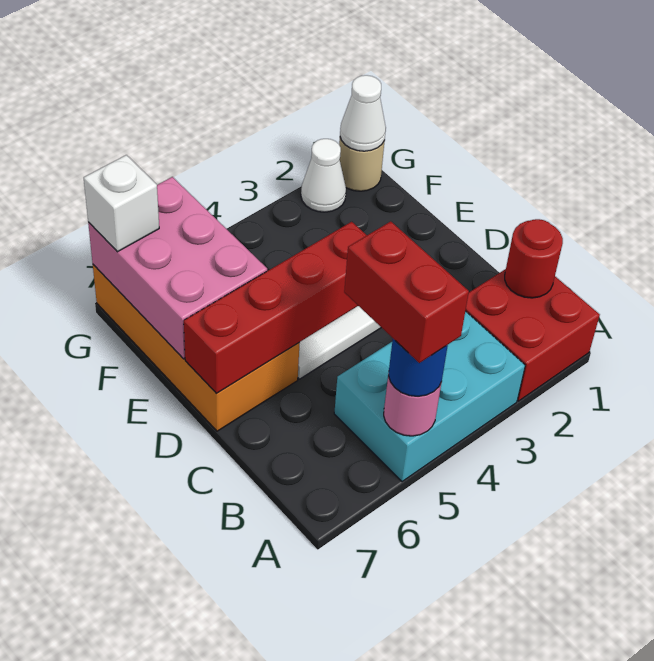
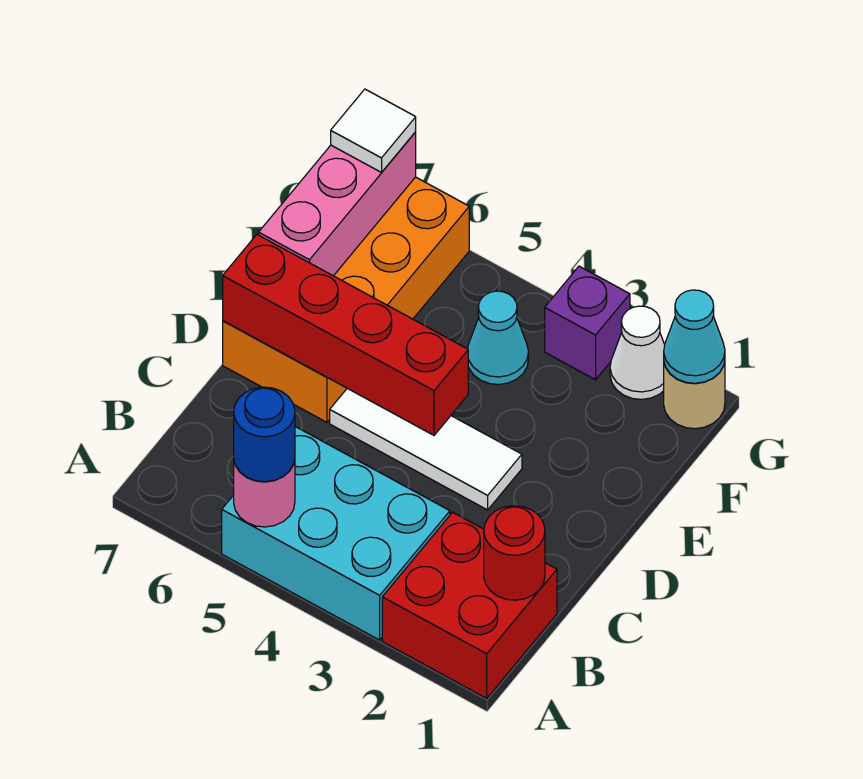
red 1x2 brick [344,221,469,363] -> none
pink 2x3 brick [88,177,267,359] -> pink 1x3 brick [259,132,416,276]
none -> cyan 1x1 cone [468,291,528,385]
white 1x1 cone [340,75,386,151] -> cyan 1x1 cone [664,290,725,383]
none -> purple 1x1 brick [545,266,630,380]
white 1x1 brick [84,155,159,252] -> white 1x1 tile [331,89,416,172]

